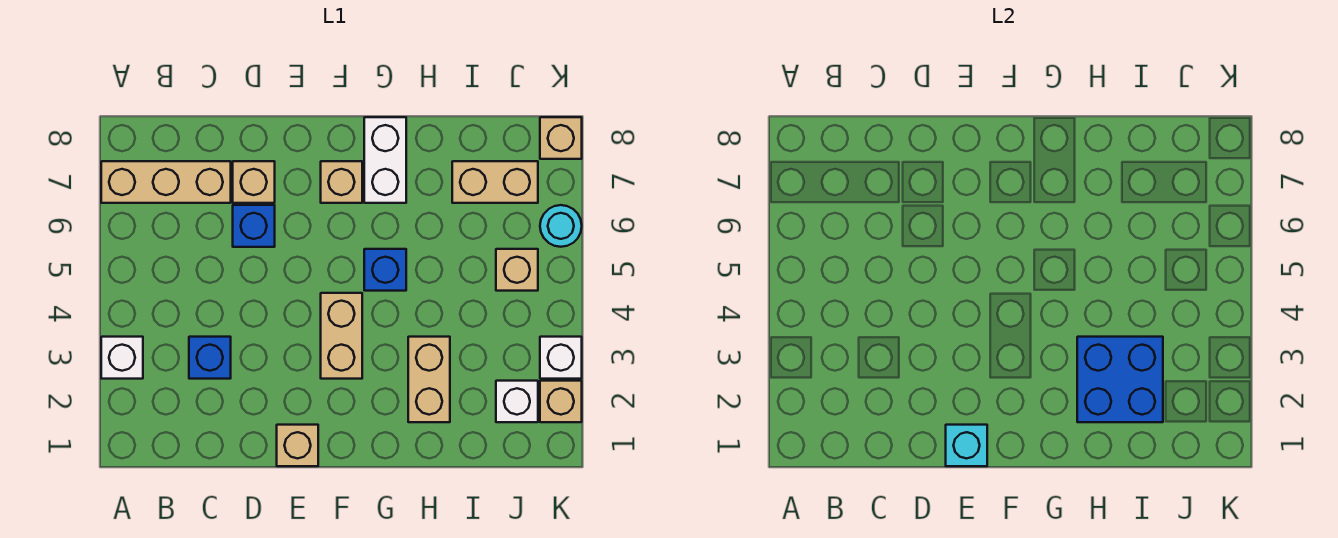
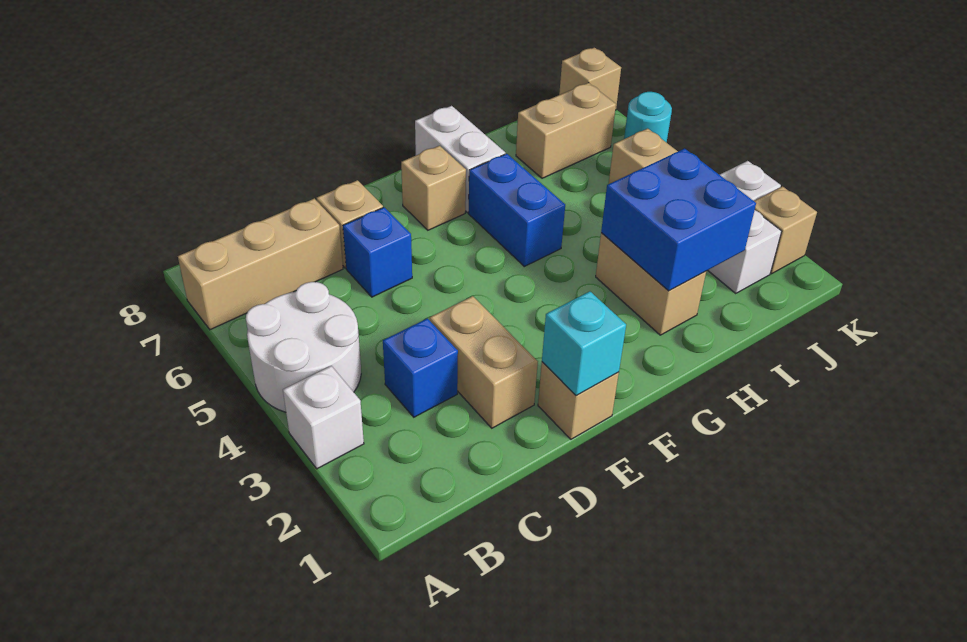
none -> white 2x2 round brick [246,282,361,412]
tan 1x2 brick [321,293,362,379] -> tan 1x2 brick moved to [430,296,538,428]
blue 1x1 brick [364,249,406,291] -> blue 1x2 brick [468,154,565,266]

